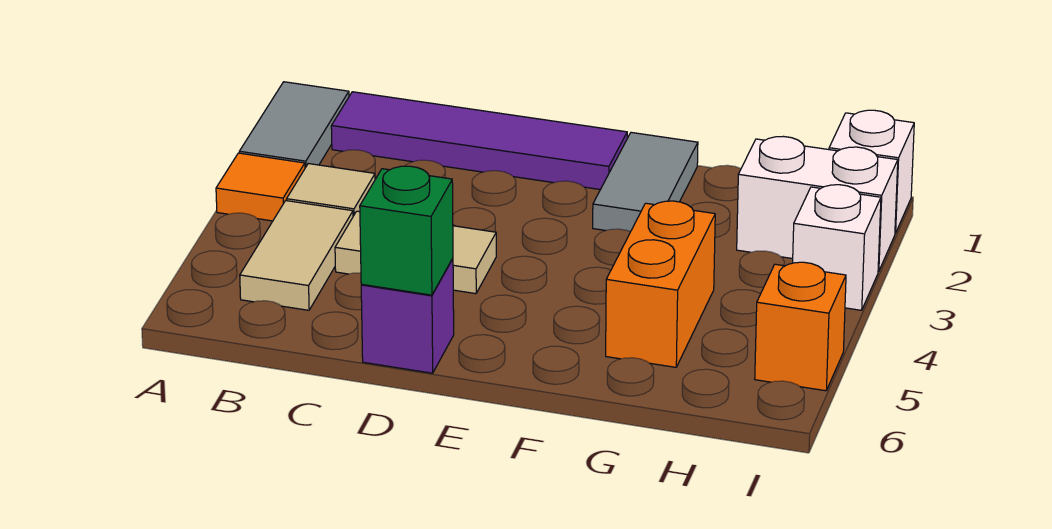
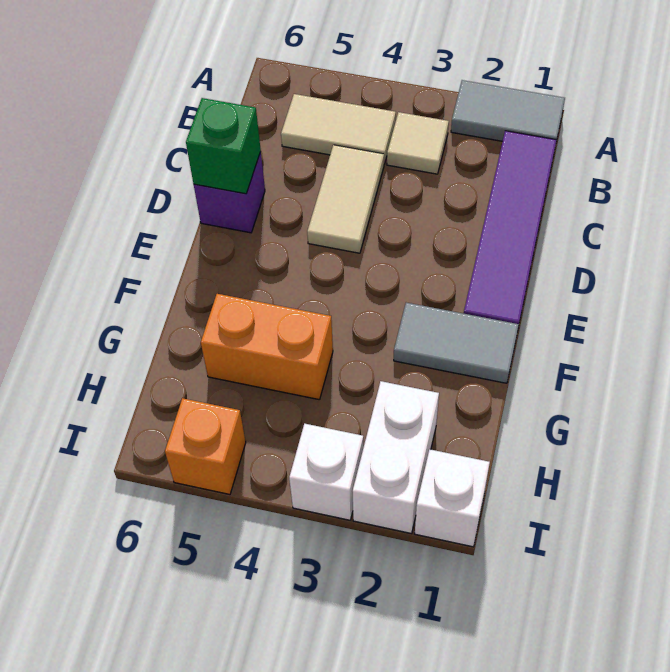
orange 1x1 tile [216,153,305,221] -> none

